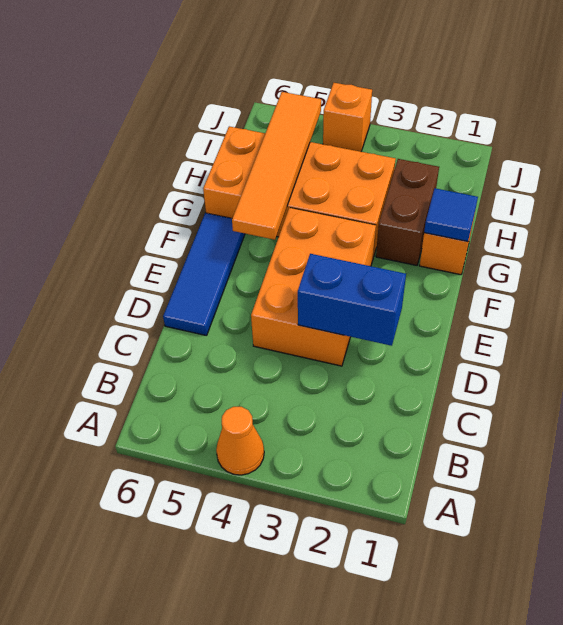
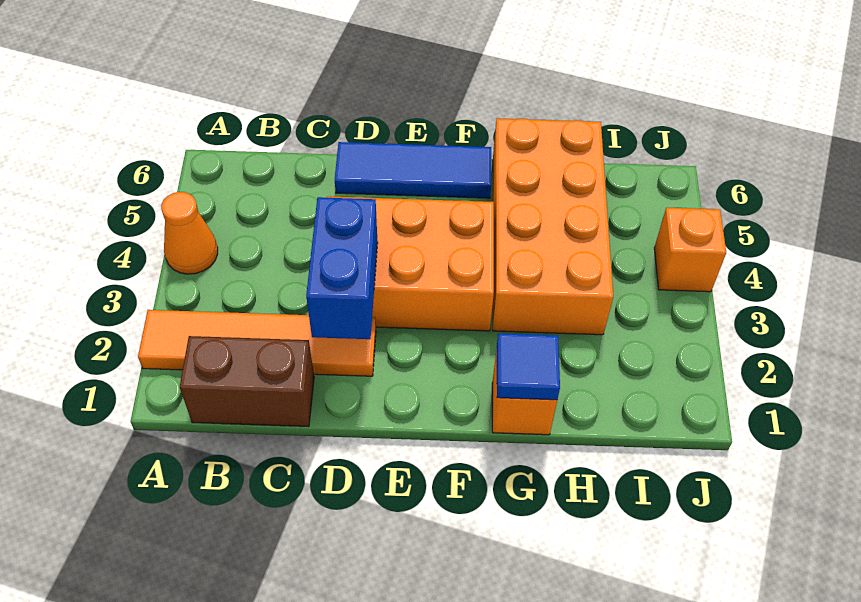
orange 1x4 tile [232,92,321,240] -> orange 1x4 tile moved to [138,310,376,376]
brown 1x2 brick [376,159,439,265] -> brown 1x2 brick moved to [180,336,314,426]

